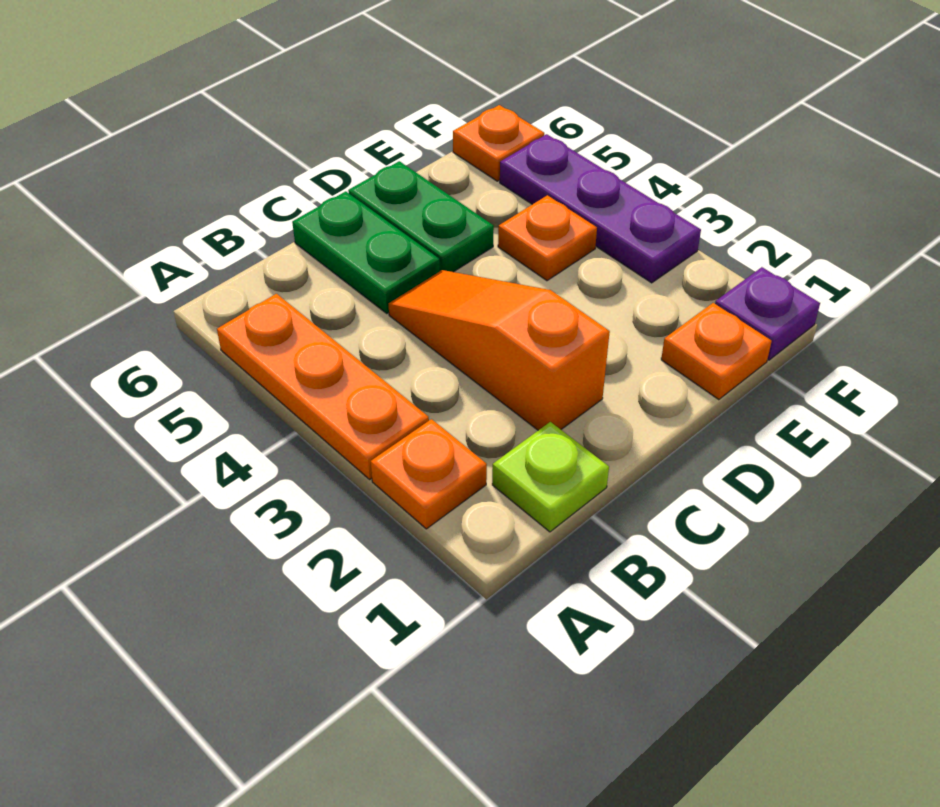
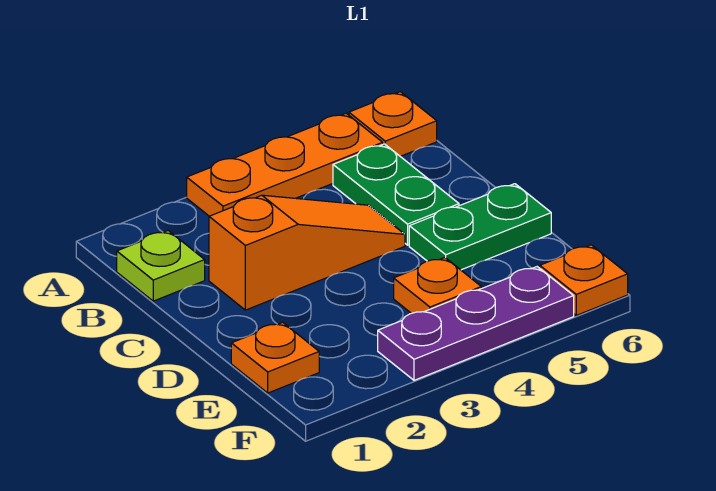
orange 1x1 plate [371,419,487,529] -> orange 1x1 plate moved to [349,92,437,156]
green 1x2 plate [292,191,440,313] -> green 1x2 plate turned to [333,144,459,245]
purple 1x1 plate [715,267,820,360] -> none

